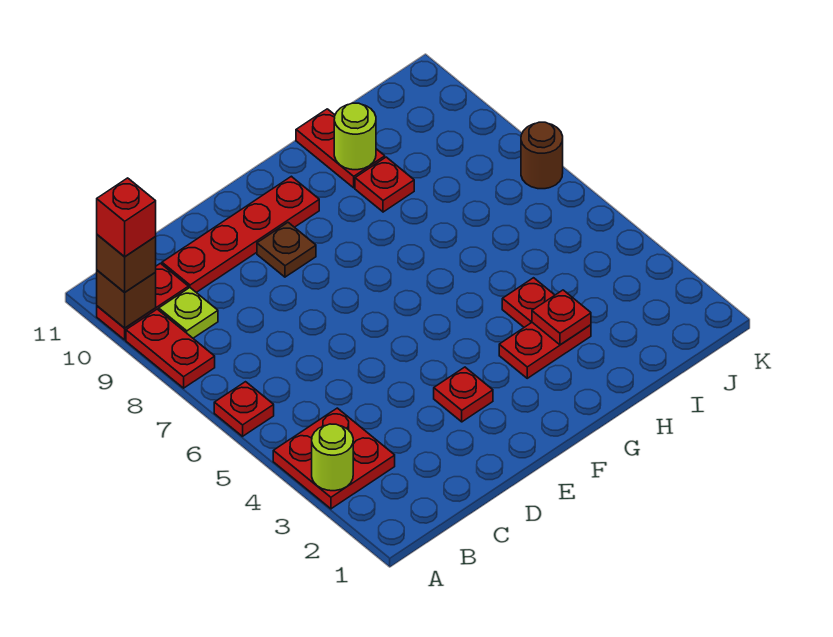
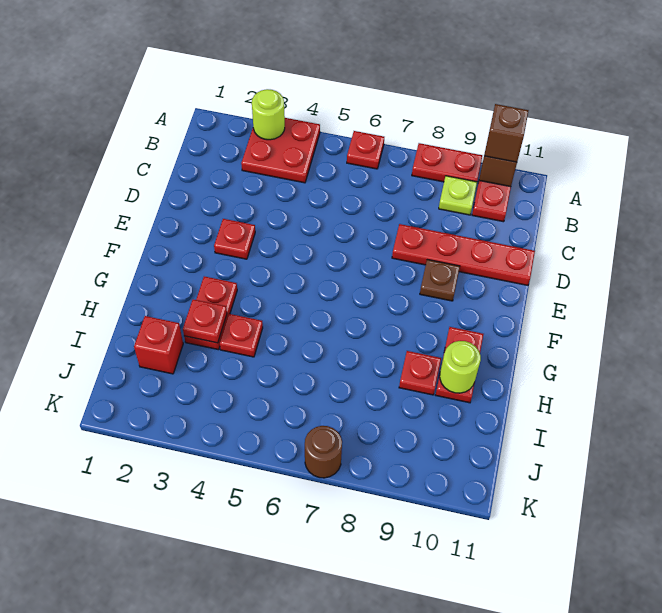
red 1x1 brick [97,178,156,256] -> red 1x1 brick moved to [134,316,183,374]
red 1x4 plate [162,176,319,292] -> red 1x4 plate turned to [392,224,535,285]
red 1x2 plate [296,109,385,188] -> red 1x2 plate turned to [436,327,484,403]

